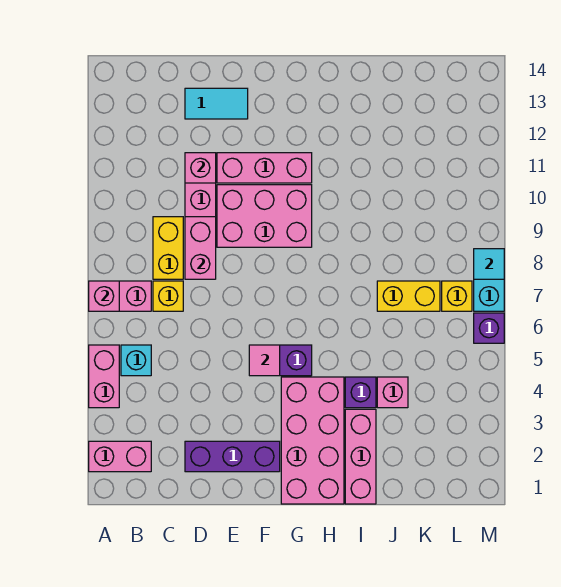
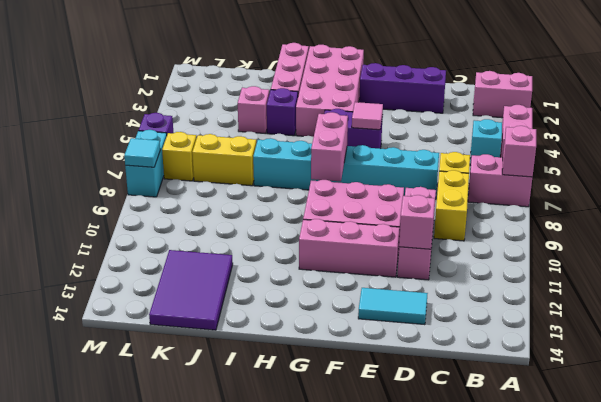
none -> cyan 1x6 brick [253,138,439,199]
pink 1x2 brick [185,217,216,279] -> pink 1x2 brick moved to [311,112,348,181]
none -> purple 2x3 tile [149,250,233,330]

